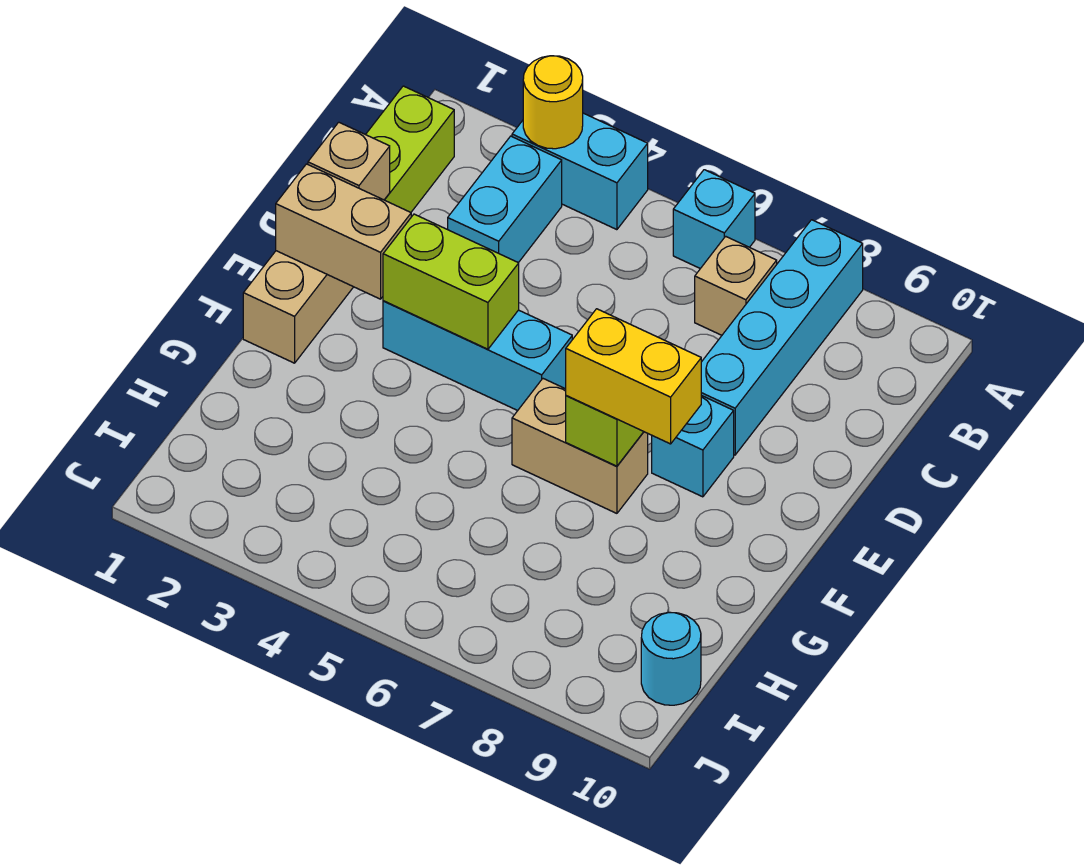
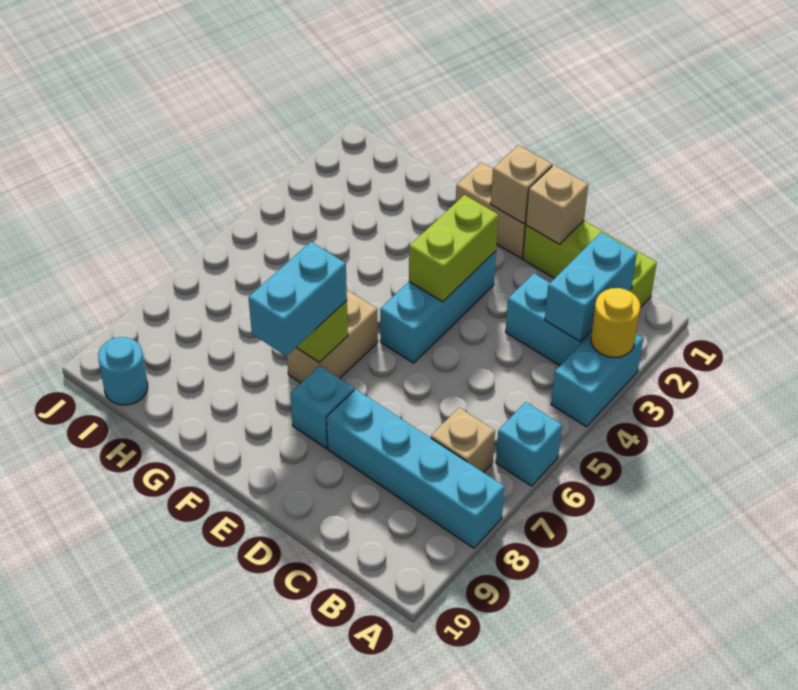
none -> cyan 1x2 brick [545,232,637,341]
tan 1x2 brick [276,164,411,299] -> tan 1x1 brick [491,145,552,224]
yellow 1x2 brick [566,309,701,444] -> cyan 1x2 brick [248,242,347,356]

